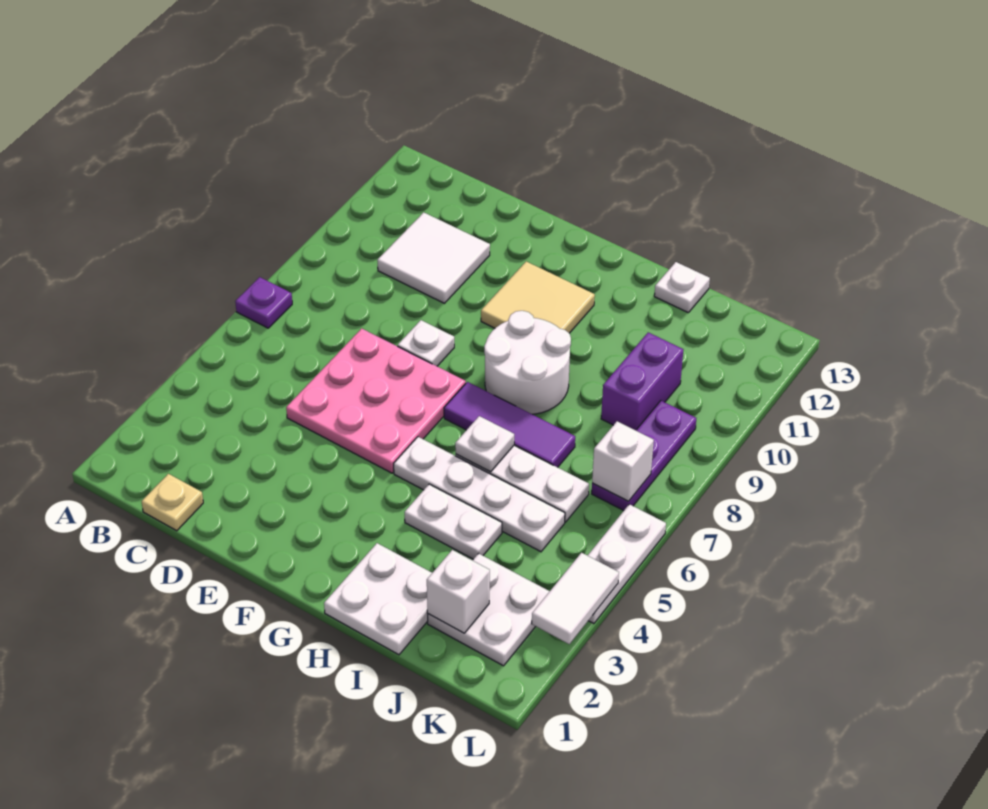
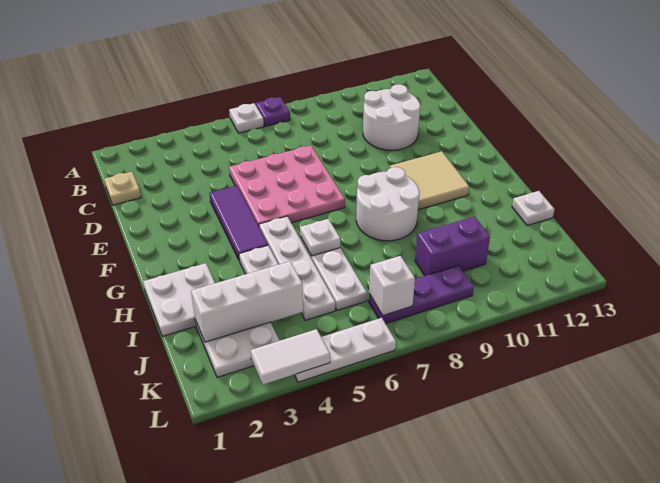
white 2x2 tile [377,212,490,303] -> white 2x2 round brick [363,84,420,150]
white 1x1 plate [398,320,454,366] -> white 1x1 plate moved to [229,103,264,133]
purple 1x3 tile [444,382,575,467] -> purple 1x3 tile moved to [209,186,268,261]
white 1x1 brick [427,550,490,633] -> white 1x3 brick [191,261,303,342]

